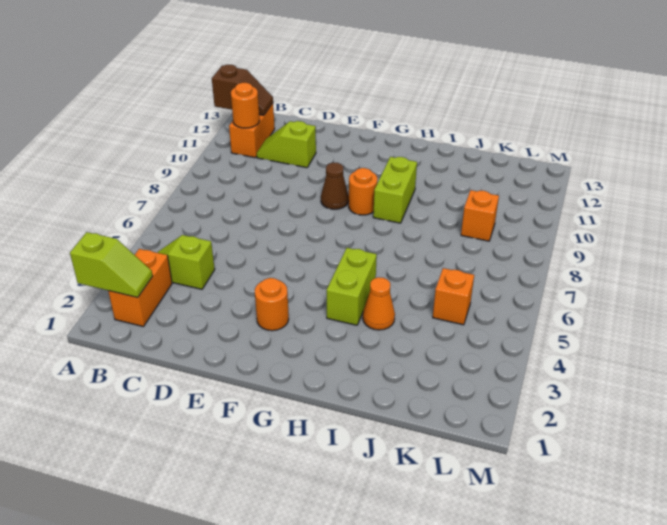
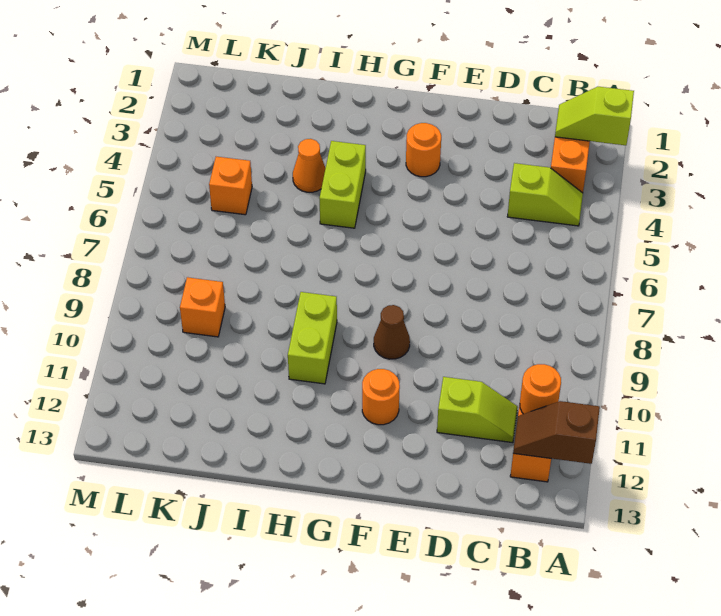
orange 1x1 round brick [349,168,378,215] -> orange 1x1 round brick moved to [362,369,400,425]

